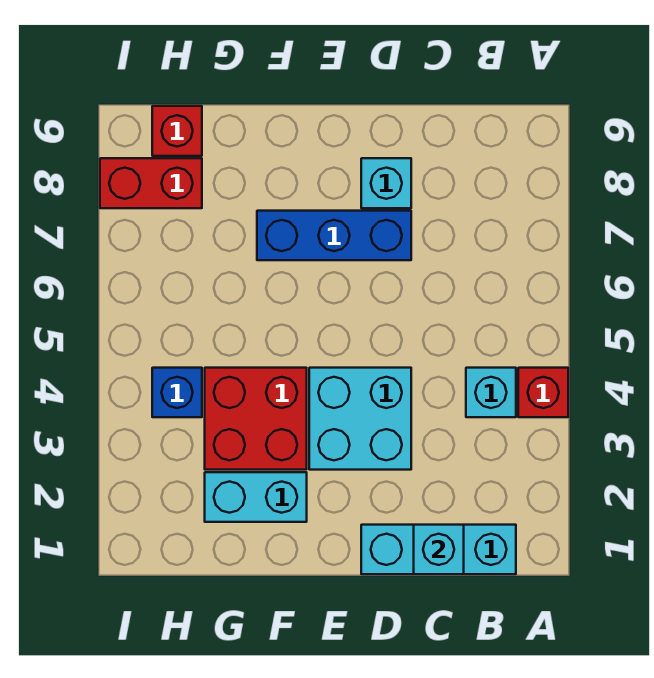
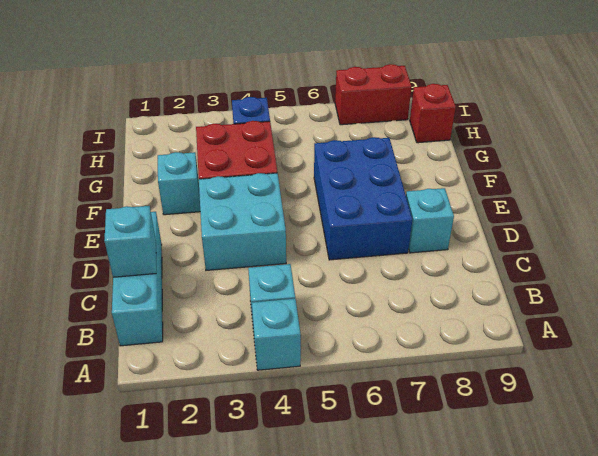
red 1x1 brick [518,368,568,417] -> cyan 1x1 brick [252,299,301,370]
blue 1x3 brick [257,211,411,260] -> blue 2x3 brick [314,137,412,260]
cyan 1x2 brick [205,472,307,522] -> cyan 1x1 brick [158,152,200,215]
red 1x2 brick [100,158,202,208] -> red 1x2 brick turned to [335,64,412,125]

